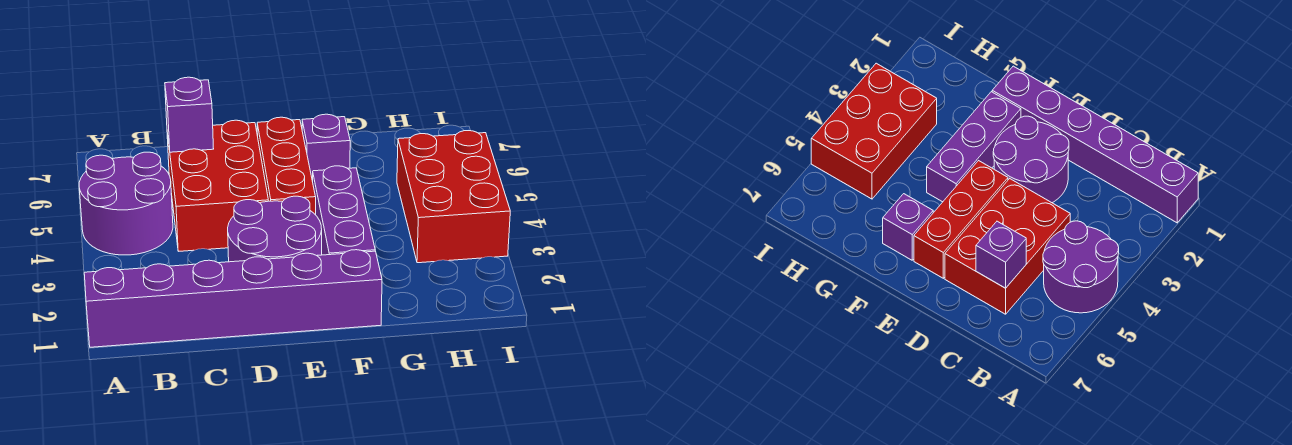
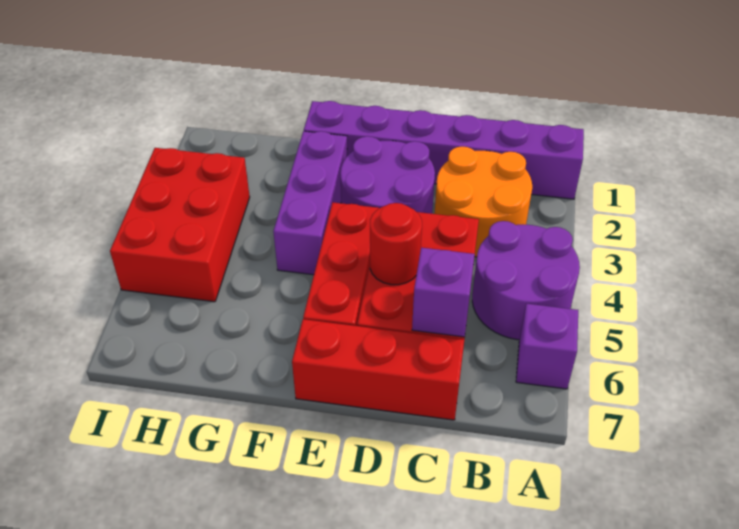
none -> orange 2x2 round brick [434,146,532,257]
none -> red 1x3 brick [292,319,464,420]
none -> red 1x1 round brick [370,203,422,285]
purple 1x1 brick [302,114,350,181] -> purple 1x1 brick moved to [516,304,578,389]

